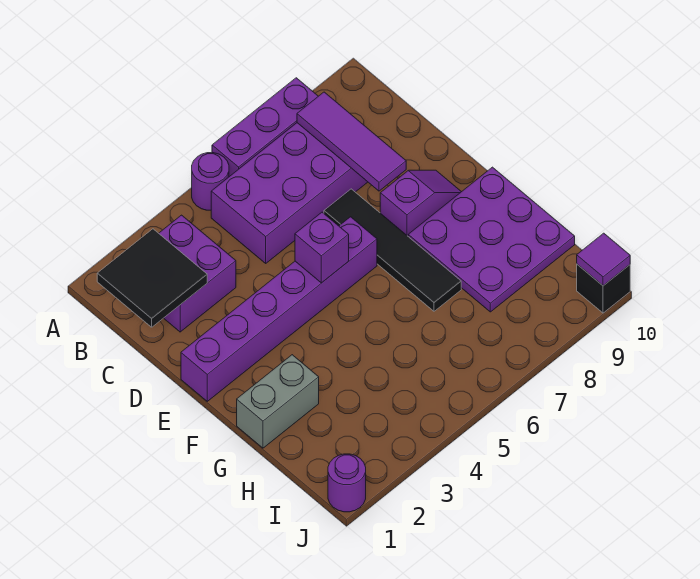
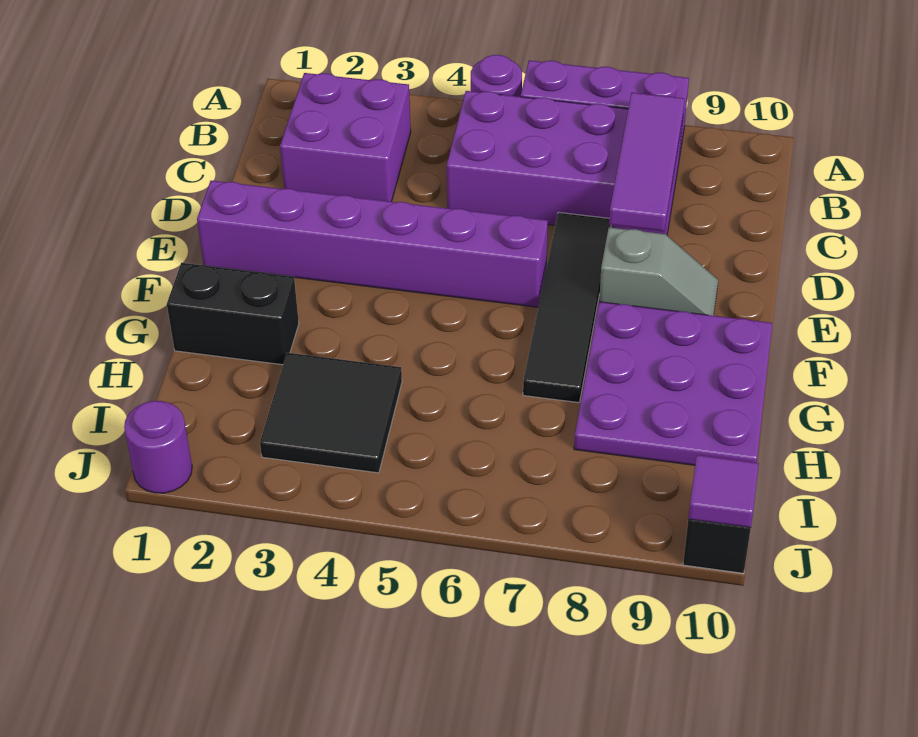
black 2x2 tile [97,229,207,327] -> black 2x2 tile moved to [260,353,402,473]
purple 1x1 brick [295,212,349,283] -> none
purple 1x2 slope [380,170,461,236] -> grey 1x2 slope [599,227,718,316]
grey 1x2 brick [237,355,319,448] -> black 1x2 brick [167,263,299,365]

